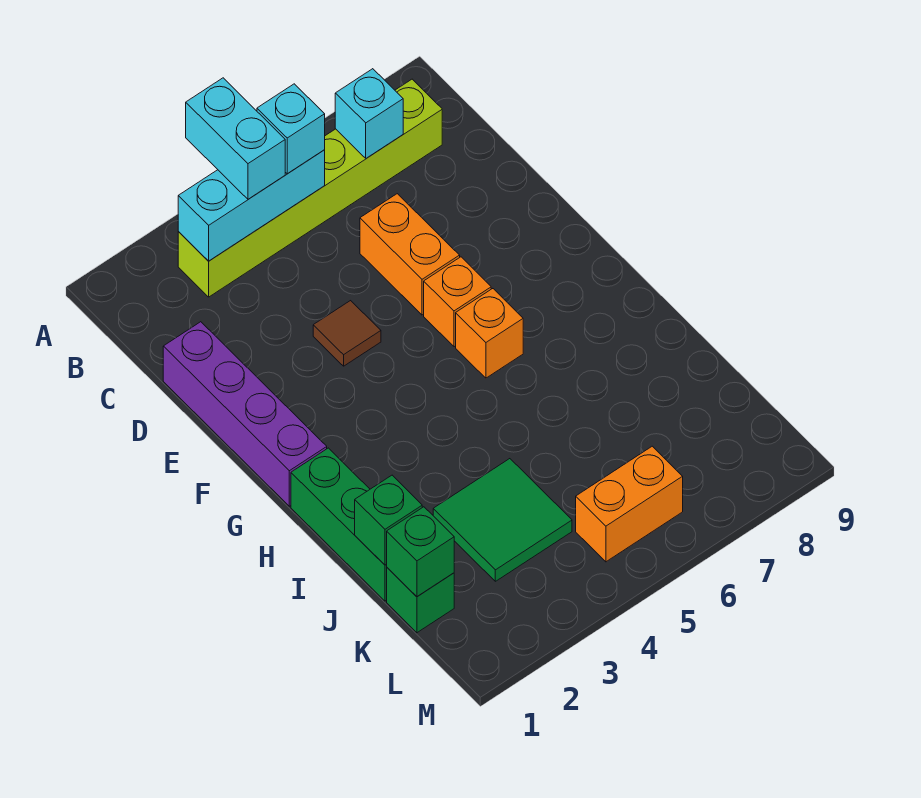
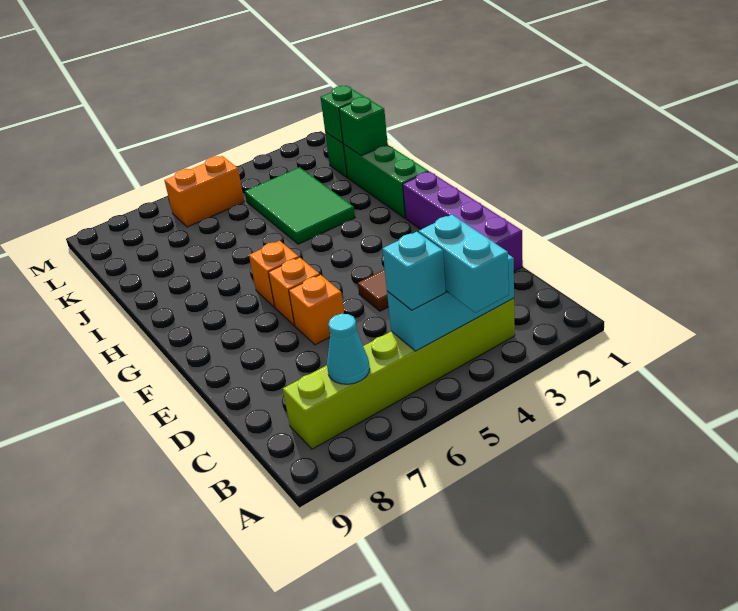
cyan 1x1 brick [335,69,403,158] -> cyan 1x1 cone [327,314,370,384]
orange 1x2 brick [360,194,460,315] -> orange 1x1 brick [289,275,344,345]
green 2x2 tile [433,459,572,581] -> green 2x3 tile [245,167,355,244]

